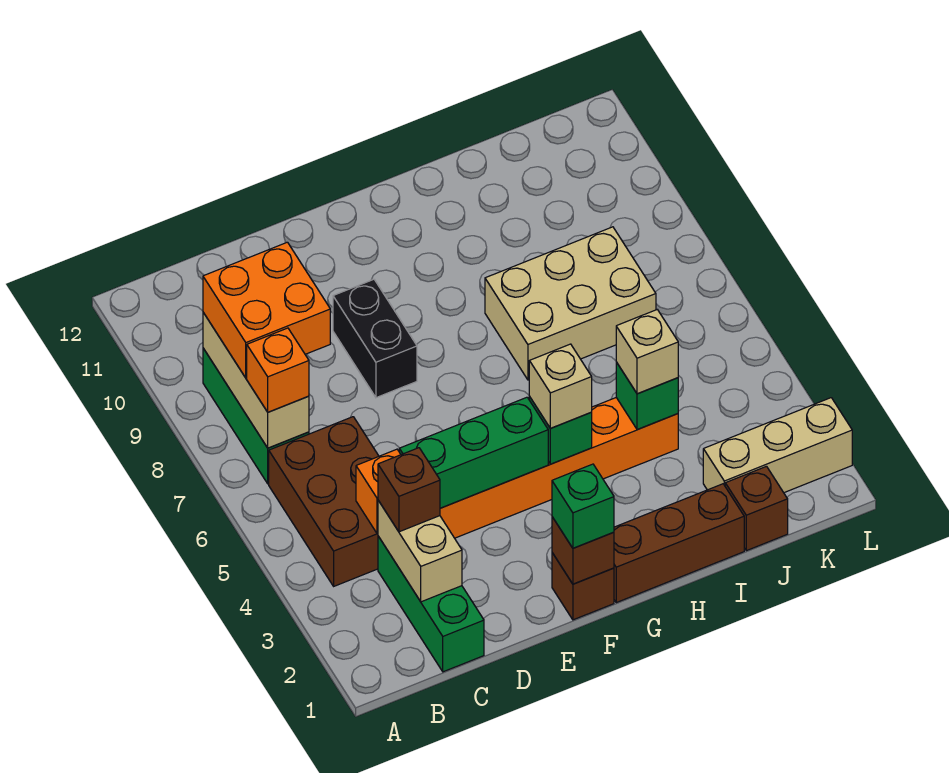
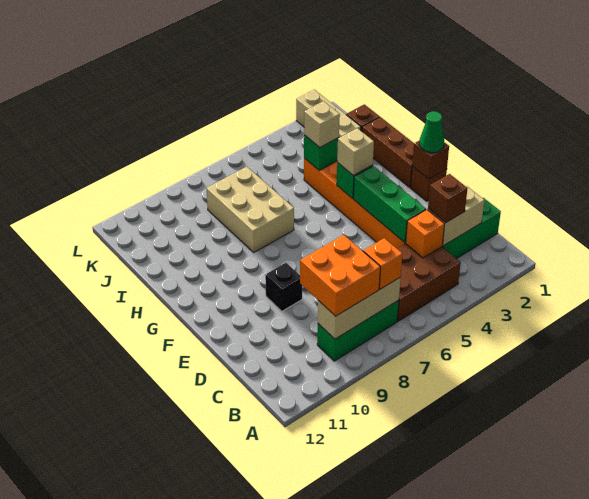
black 1x2 brick [333,279,417,398] -> black 1x1 brick [265,263,302,311]
green 1x1 brick [552,464,614,548] -> green 1x1 cone [419,111,444,153]

